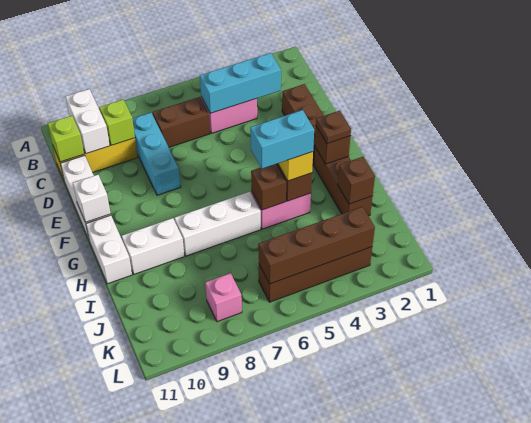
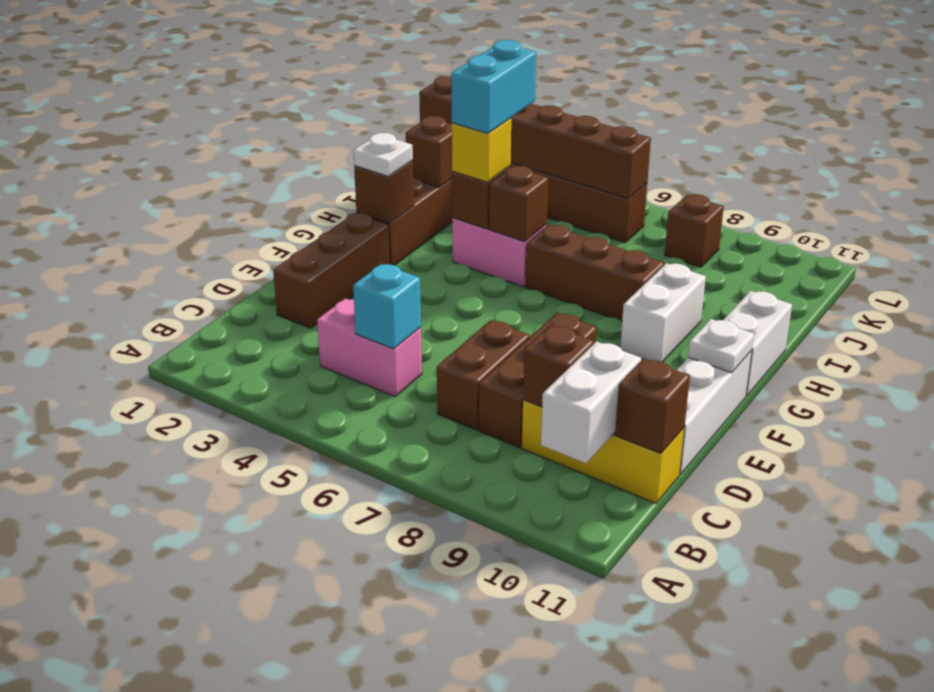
cyan 1x3 brick [200,53,281,113] -> cyan 1x1 brick [353,264,421,349]
brown 1x2 brick [153,97,210,147] -> brown 1x2 brick turned to [437,320,530,430]
cyan 1x3 brick [132,113,181,195] -> brown 1x3 brick [479,313,597,448]
lime 1x1 brick [99,99,135,145] -> brown 1x1 brick [523,325,594,407]
lime 1x1 brick [48,116,84,162] -> brown 1x1 brick [615,359,690,453]
white 1x1 brick [73,175,111,222] -> white 1x1 plate [688,319,754,373]
brown 1x1 plate [316,111,351,144] -> white 1x1 plate [353,133,413,176]
cyan 1x2 brick [250,110,314,169] -> cyan 1x2 brick turned to [451,40,536,133]
white 1x3 brick [174,192,261,256] -> brown 1x3 brick [525,225,664,321]
white 1x2 brick [122,218,184,274] -> white 1x2 brick turned to [620,263,706,362]
brown 1x4 brick [258,207,375,284] -> brown 1x6 brick [419,76,651,199]
pink 1x1 brick [205,273,242,322] -> brown 1x1 brick [665,194,724,267]

